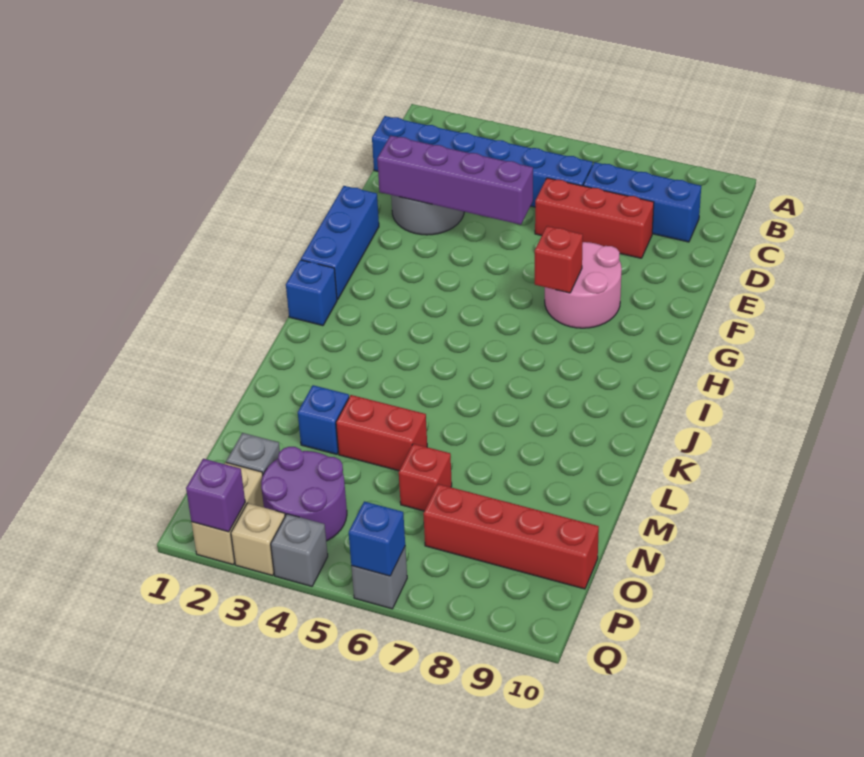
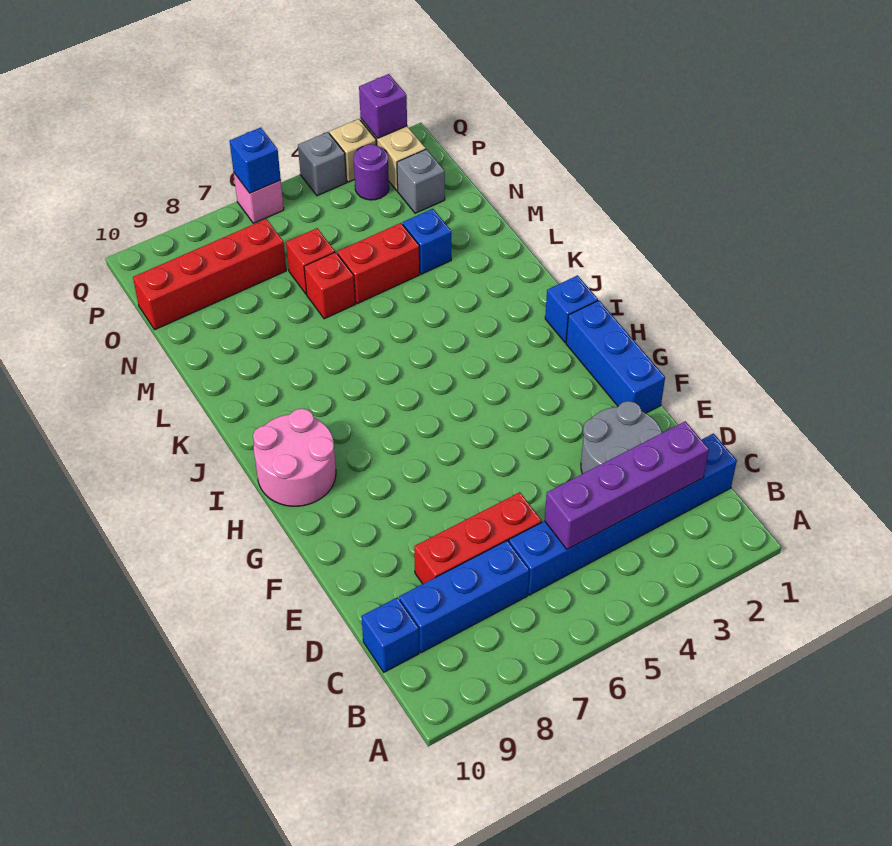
none -> blue 1x1 brick [362,598,419,672]
purple 1x4 brick [377,136,533,225] -> purple 1x4 brick moved to [545,421,709,549]
pink 2x2 round brick [545,242,622,328] -> pink 2x2 round brick moved to [253,408,336,506]
red 1x1 brick [535,226,583,293] -> red 1x1 brick moved to [304,252,355,319]
purple 2x2 round brick [261,447,347,541] -> purple 1x1 round brick [354,144,389,200]
grey 1x1 brick [351,547,407,609] -> pink 1x1 brick [234,173,284,223]

